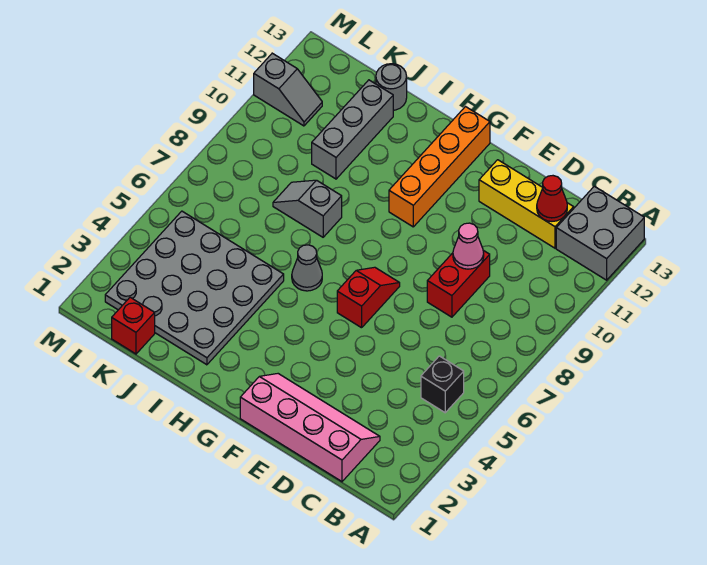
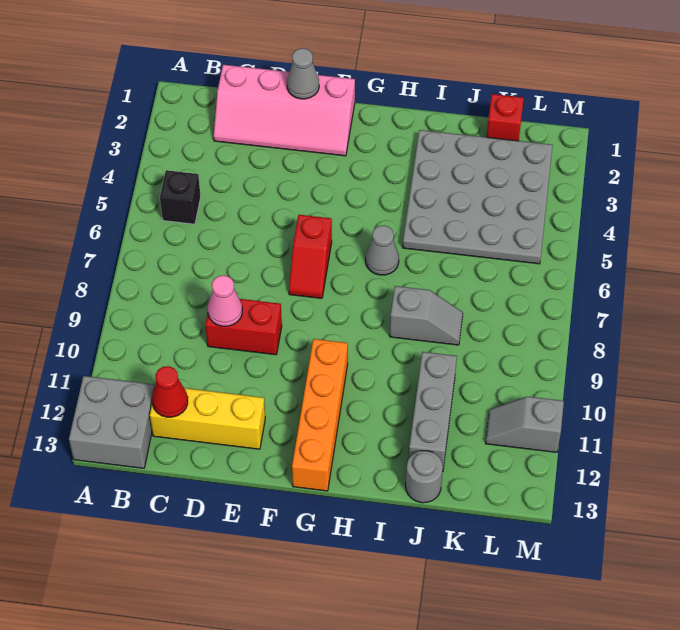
red 1x2 brick [427,250,490,317] -> red 1x2 brick turned to [205,299,282,355]
none -> grey 1x1 cone [287,48,319,99]

